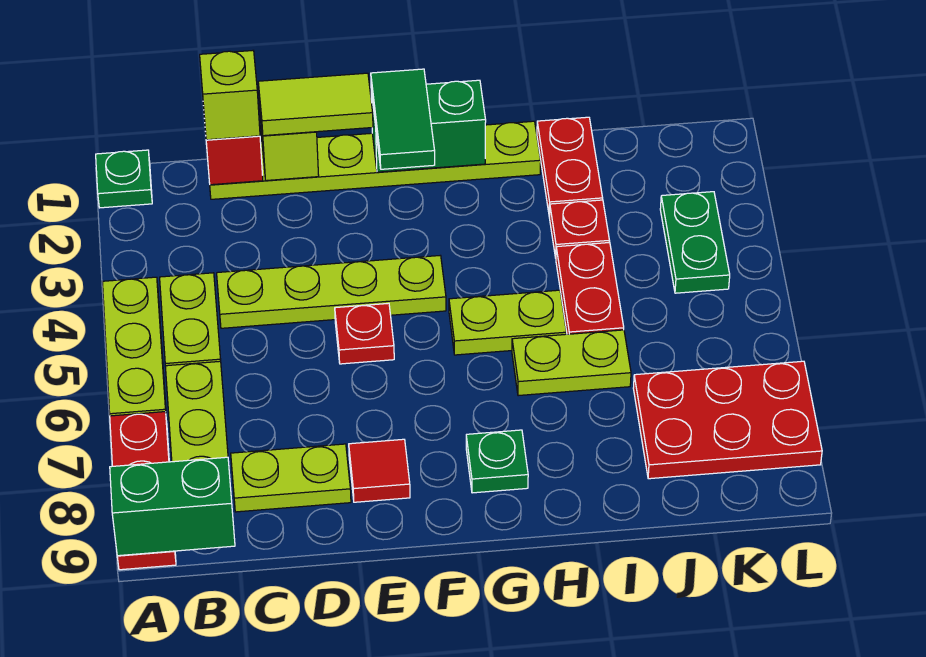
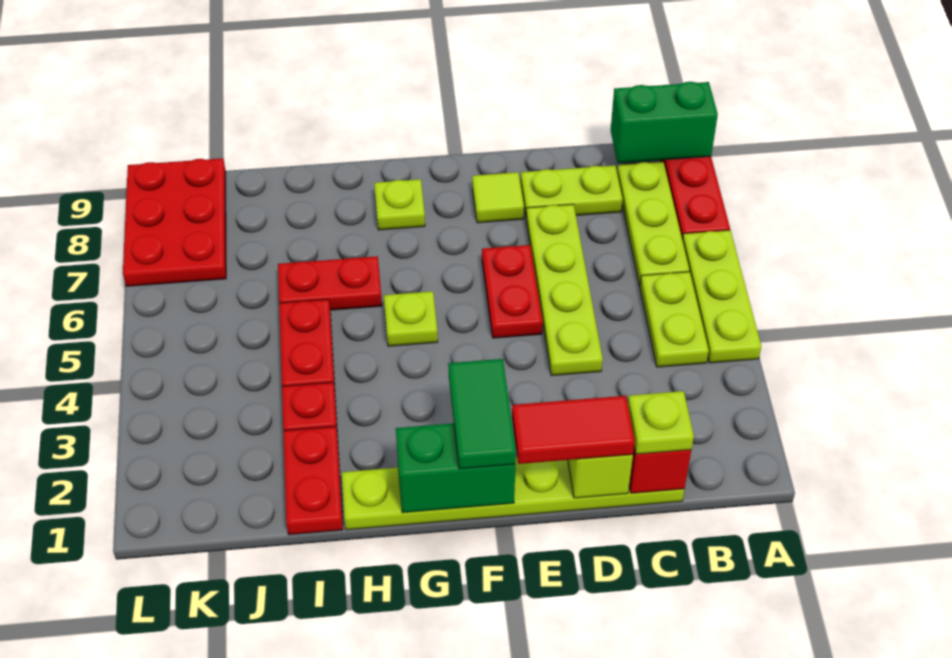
green 1x1 plate [96,150,152,208] -> none
lime 1x1 brick [200,51,260,140] -> lime 1x1 plate [628,391,694,454]
lime 1x4 plate [217,256,446,328] -> lime 1x4 plate turned to [526,204,603,376]
lime 1x2 tile [258,73,373,136] -> red 1x2 tile [512,396,635,464]
red 1x1 plate [335,303,394,364] -> red 1x2 plate [482,245,543,338]
red 1x1 tile [349,439,410,502] -> lime 1x1 tile [472,172,524,223]
lime 1x2 plate [449,290,566,355] -> lime 1x1 plate [384,291,438,346]
green 1x1 plate [466,430,528,493] -> lime 1x1 plate [374,179,425,230]
lime 1x2 plate [512,330,631,396] -> red 1x2 plate [278,256,382,310]
red 2x3 plate [633,361,822,479] -> red 2x3 plate turned to [123,158,226,286]
green 1x2 plate [660,192,730,293] -> none

